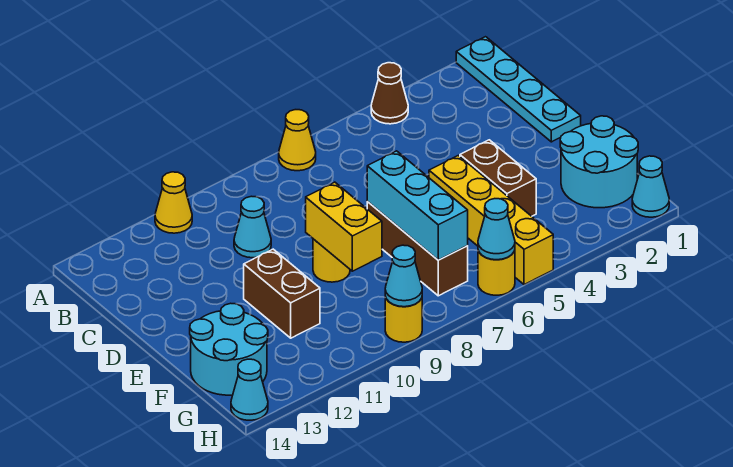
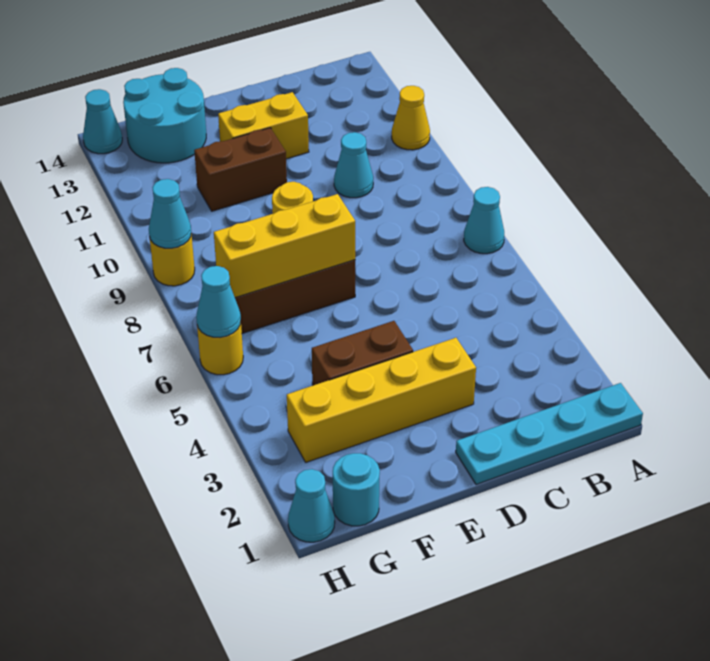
brown 1x1 cone [371,63,408,124] -> none
yellow 1x1 cone [279,110,316,171] -> cyan 1x1 cone [464,187,504,254]
yellow 1x4 brick [429,155,553,285] -> yellow 1x4 brick moved to [287,338,476,462]
cyan 1x3 brick [367,151,468,260] -> yellow 1x3 brick [214,194,355,298]
yellow 1x2 brick [306,182,382,271] -> yellow 1x2 brick moved to [218,92,309,159]
cyan 2x2 round brick [560,116,638,208] -> cyan 1x1 round brick [333,453,380,526]

